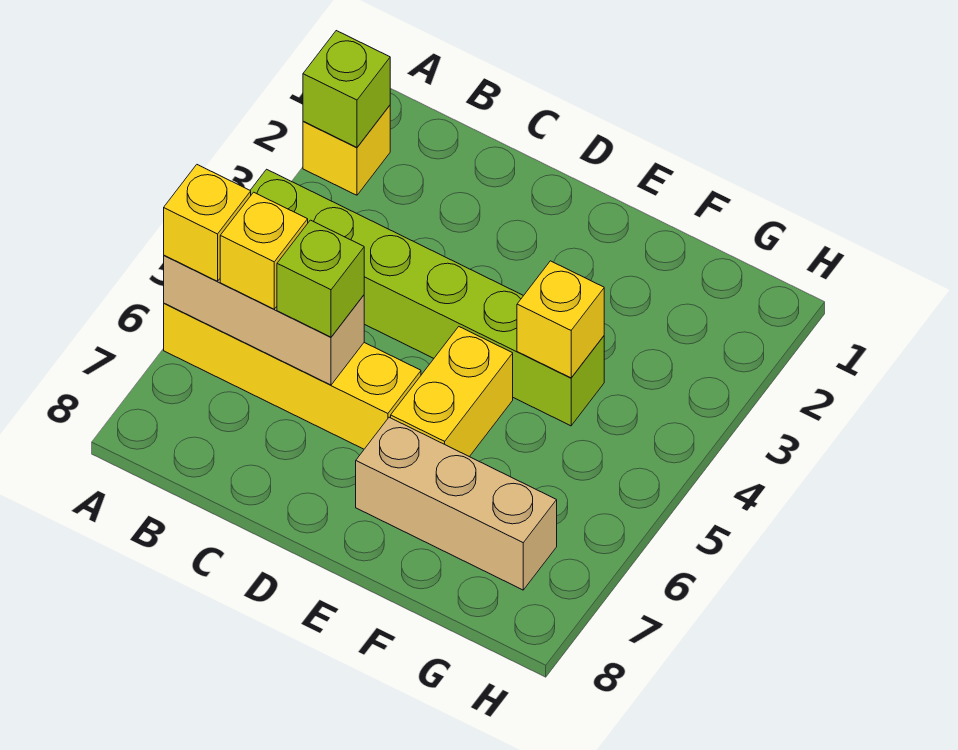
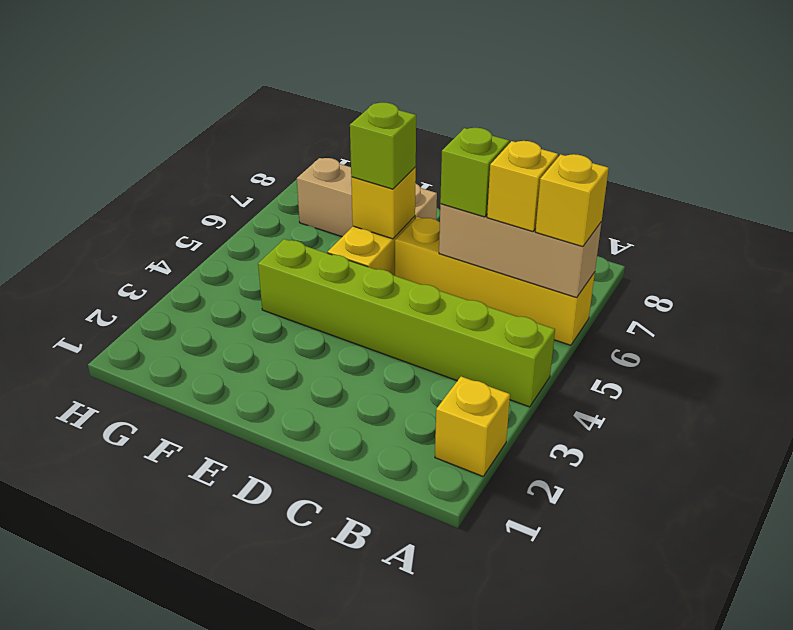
lime 1x1 brick [303,31,390,147] -> lime 1x1 brick moved to [350,103,416,189]
yellow 1x1 brick [517,261,604,378] -> yellow 1x1 brick moved to [351,167,416,239]

